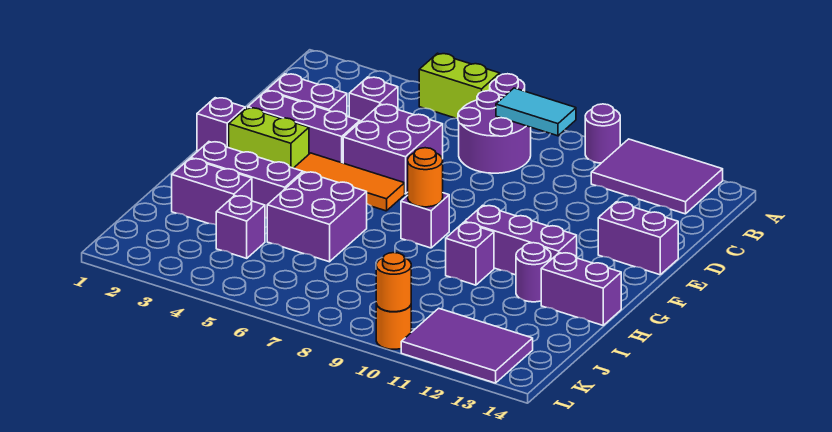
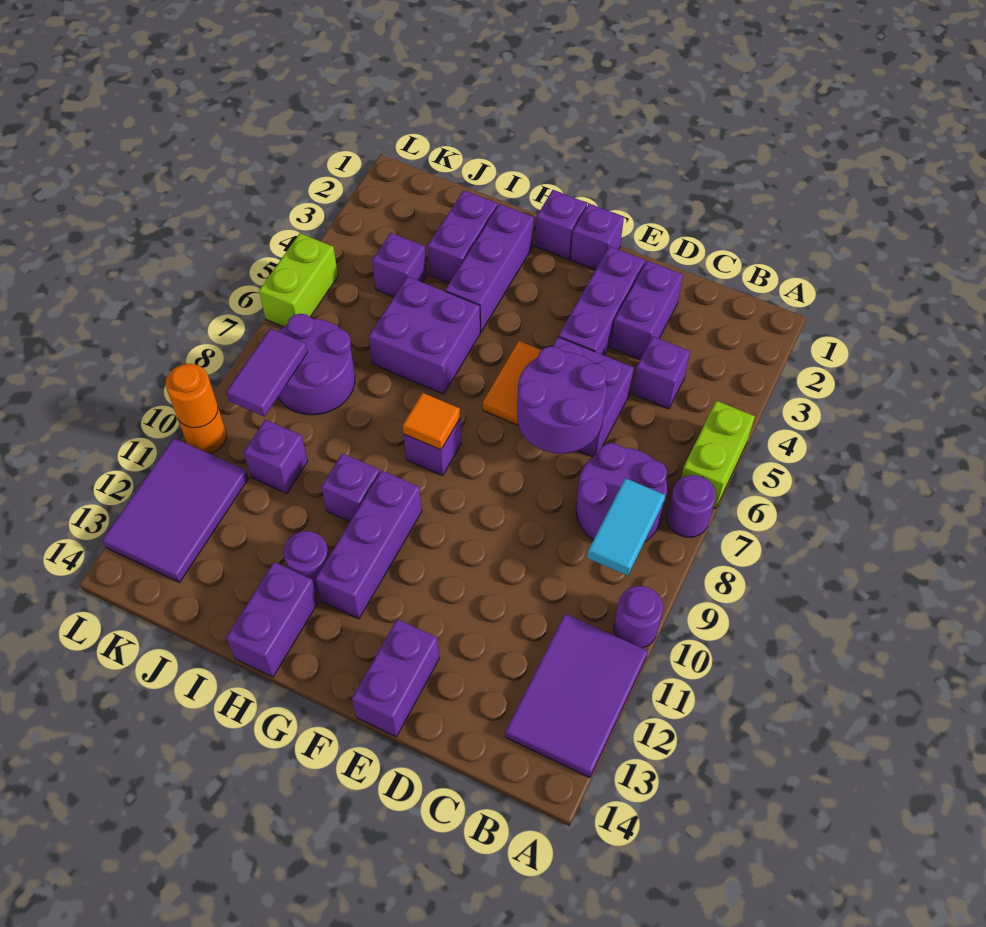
none -> purple 2x2 round brick [517,346,607,454]
lime 1x2 brick [229,108,309,168] -> lime 1x2 brick moved to [259,233,338,327]
orange 1x3 tile [294,153,405,211] -> orange 1x2 tile [483,341,542,426]
none -> purple 1x1 brick [535,190,587,259]
orange 1x1 round brick [408,148,443,207] -> orange 1x1 tile [403,393,460,450]
none -> purple 2x2 round brick [278,314,355,415]
none -> purple 1x1 brick [244,420,308,493]
none -> purple 1x2 tile [226,329,307,416]

